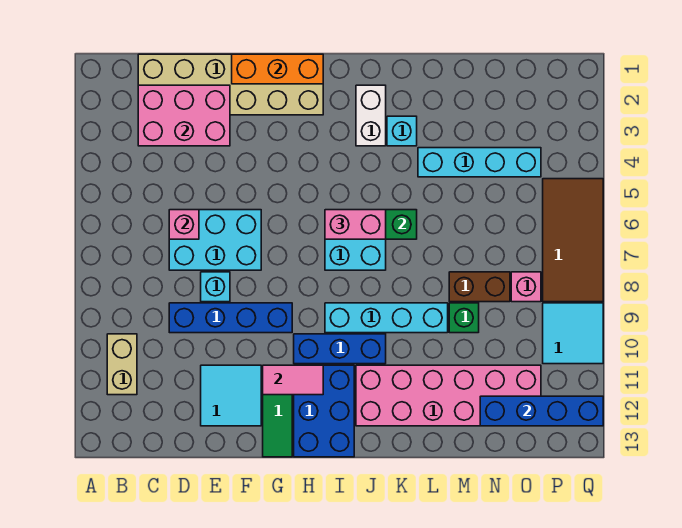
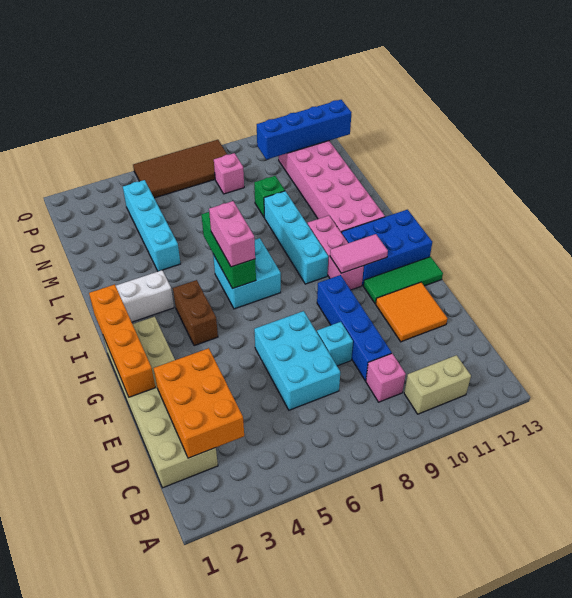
pink 2x3 brick [138,85,230,146] -> orange 2x3 brick [154,348,244,458]
pink 1x1 brick [169,210,199,239] -> pink 1x1 brick moved to [366,353,406,402]
cyan 2x2 tile [201,365,261,426] -> orange 2x2 tile [376,282,448,342]
orange 1x3 brick [232,54,323,84] -> orange 1x4 brick [89,284,155,397]
pink 1x2 tile [263,365,323,395] -> pink 1x2 tile turned to [330,234,388,273]
blue 1x3 brick [294,334,386,364] -> pink 1x3 brick [308,216,364,290]
cyan 1x1 brick [387,116,417,146] -> none
brown 1x2 brick [449,272,510,302] -> brown 1x2 brick moved to [173,280,218,346]
blue 1x4 brick [480,396,603,426] -> blue 1x4 brick turned to [257,100,352,159]
cyan 2x2 tile [543,303,603,364] -> none

